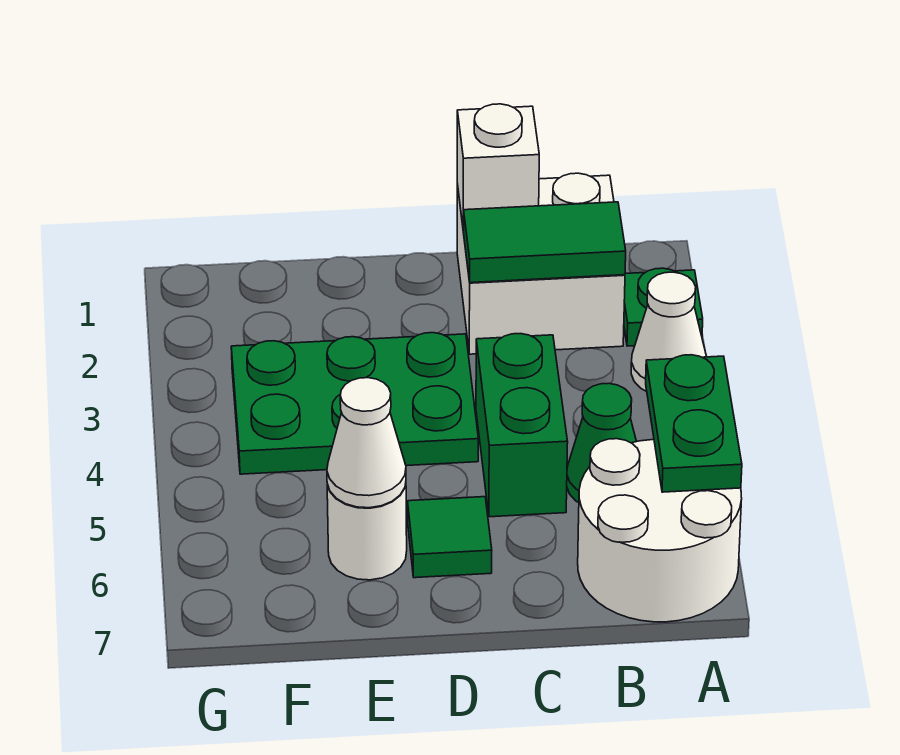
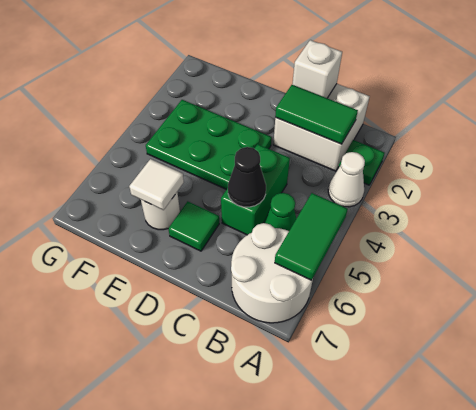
green 1x2 plate [646,355,742,492] -> green 1x2 tile [275,193,348,280]
none -> black 1x1 cone [228,147,266,207]
white 1x1 cone [327,378,406,508] -> white 1x1 tile [129,159,184,210]

